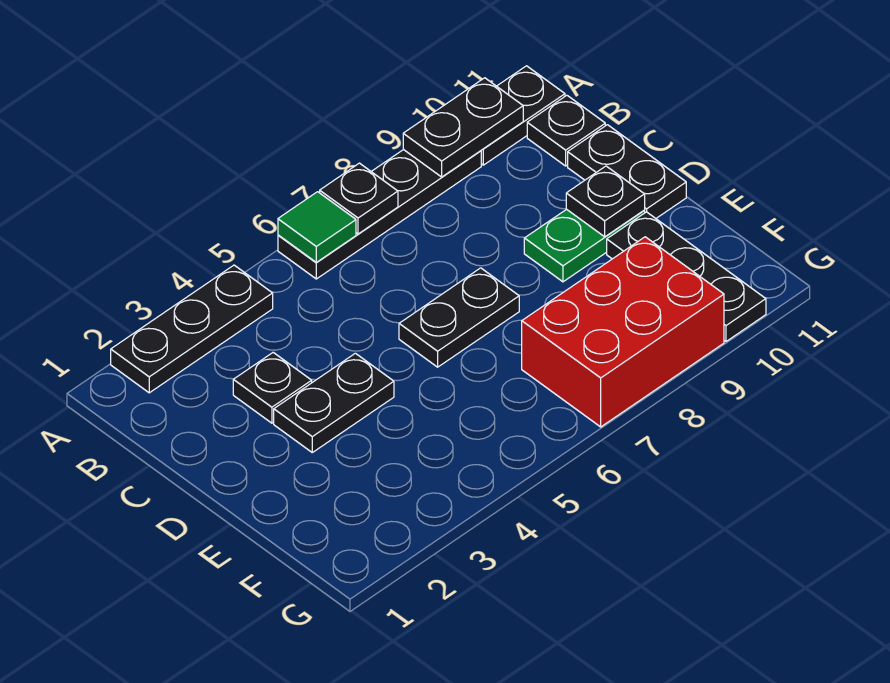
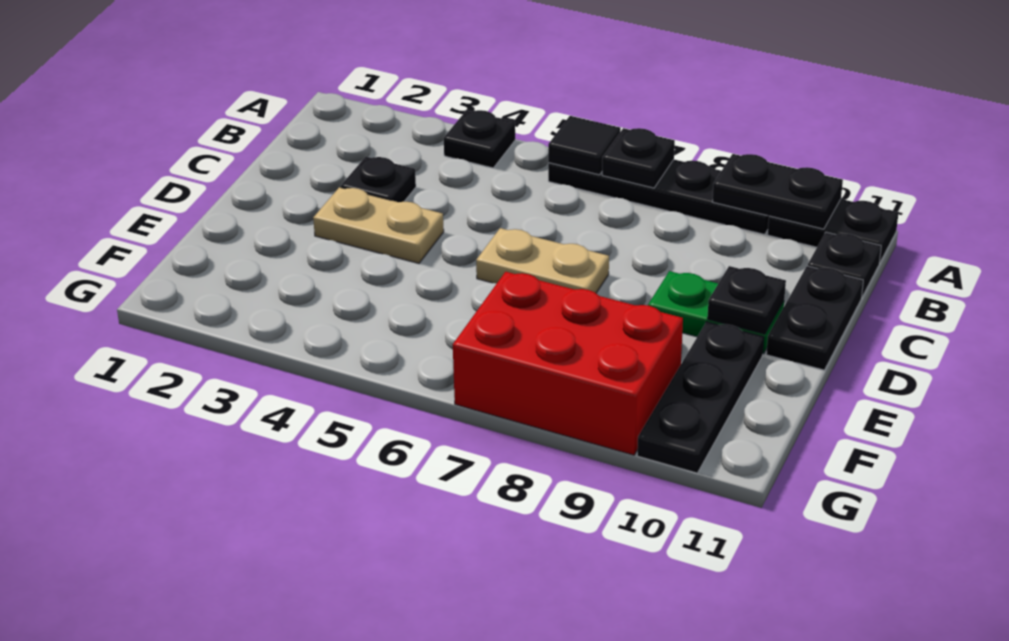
black 1x3 plate [111,265,273,393] -> black 1x1 plate [444,110,515,168]
green 1x1 tile [278,192,356,263] -> black 1x1 tile [548,116,621,175]
black 1x2 plate [274,353,394,452] -> tan 1x2 plate [313,187,444,263]
black 1x2 plate [399,268,519,367] -> tan 1x2 plate [476,228,609,293]

